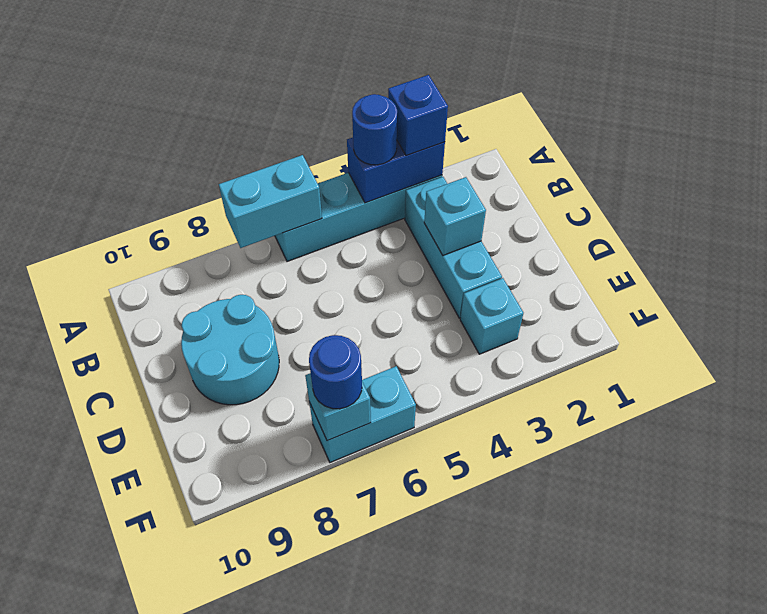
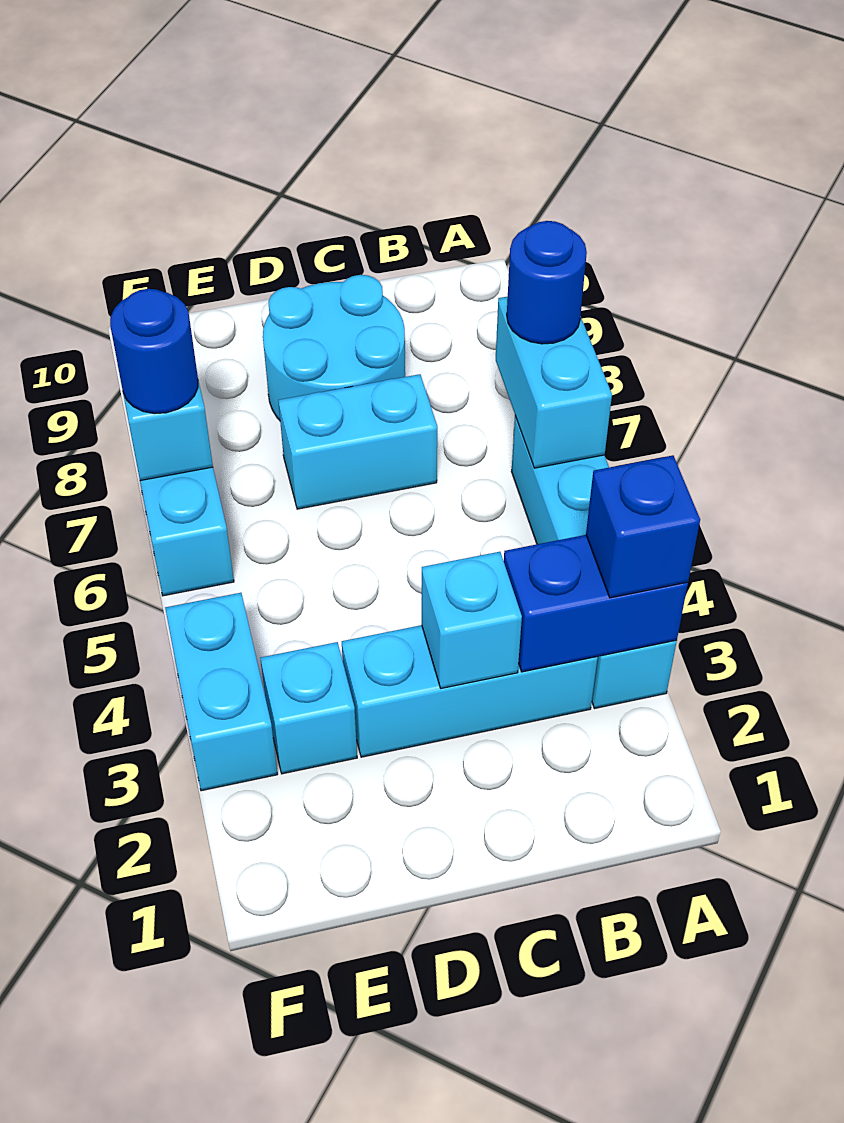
blue 1x2 brick [347,137,445,203] -> blue 1x2 brick turned to [504,535,688,672]
blue 1x1 round brick [352,94,397,165] -> blue 1x1 round brick moved to [507,221,587,344]
none -> cyan 1x2 brick [278,374,437,509]
none -> cyan 1x2 brick [165,593,278,791]

